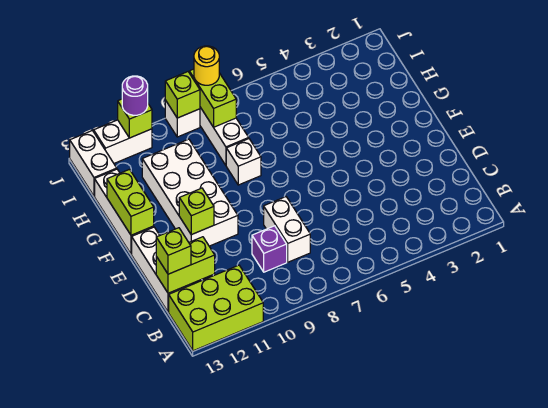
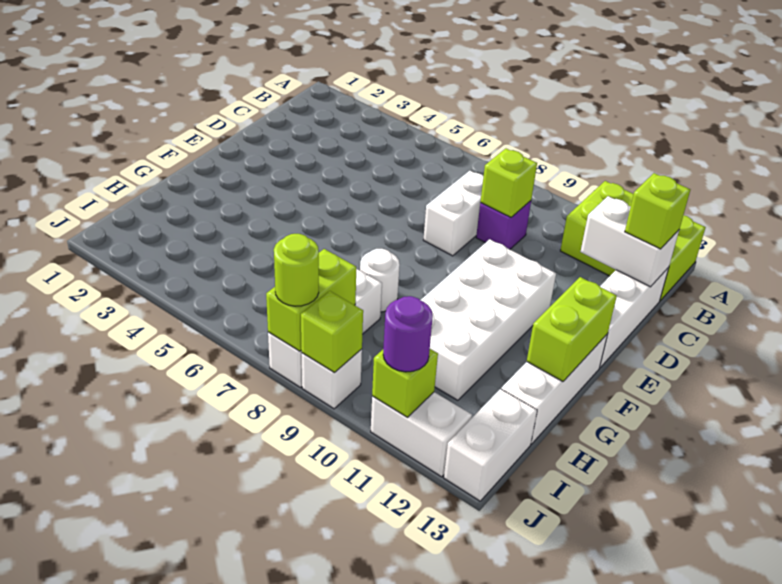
lime 1x2 brick [156,237,215,293] -> white 1x2 brick [581,196,679,287]
lime 1x1 brick [179,188,214,235] -> lime 1x1 brick moved to [480,149,537,217]
white 1x1 brick [226,139,261,185] -> white 1x1 round brick [360,249,400,312]
yellow 1x1 round brick [194,46,219,85] -> lime 1x1 round brick [274,234,319,306]

